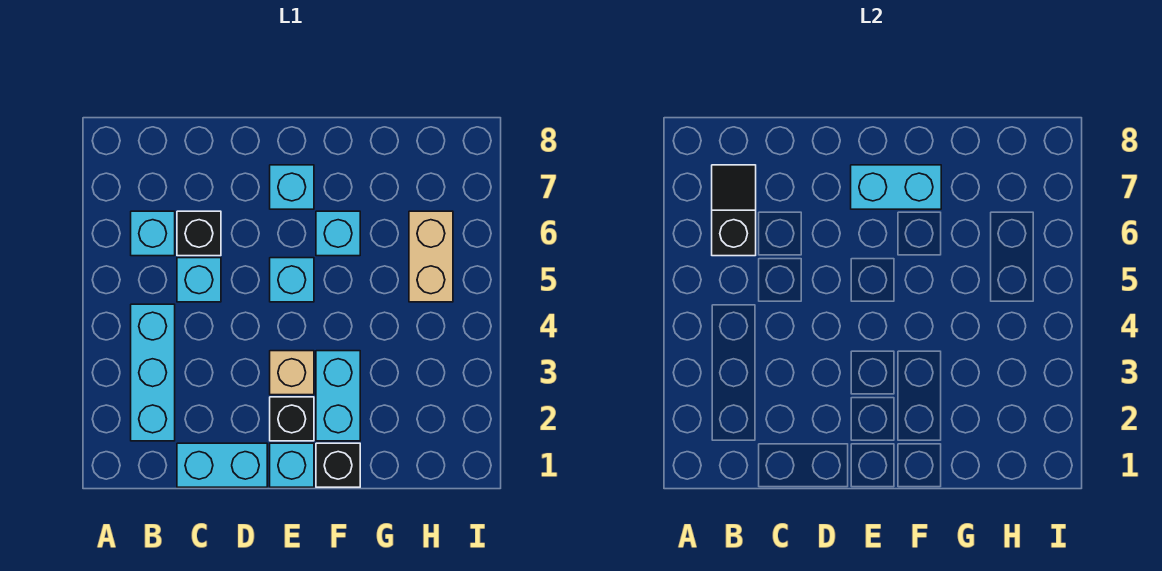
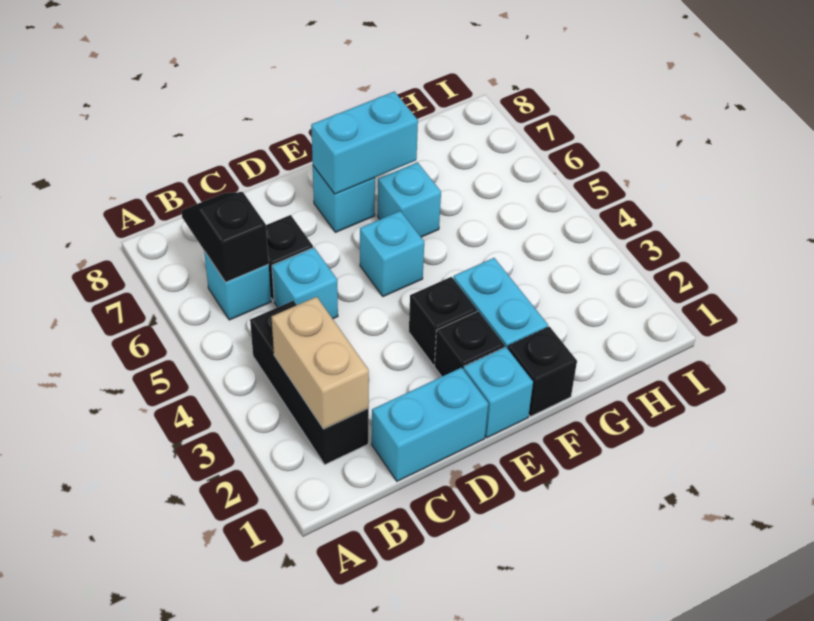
cyan 1x3 brick [131,304,175,441] -> black 1x3 brick [250,301,369,464]
tan 1x1 brick [270,351,314,395] -> black 1x1 brick [409,277,477,365]
tan 1x2 brick [409,211,453,302] -> tan 1x2 brick moved to [272,297,369,429]

